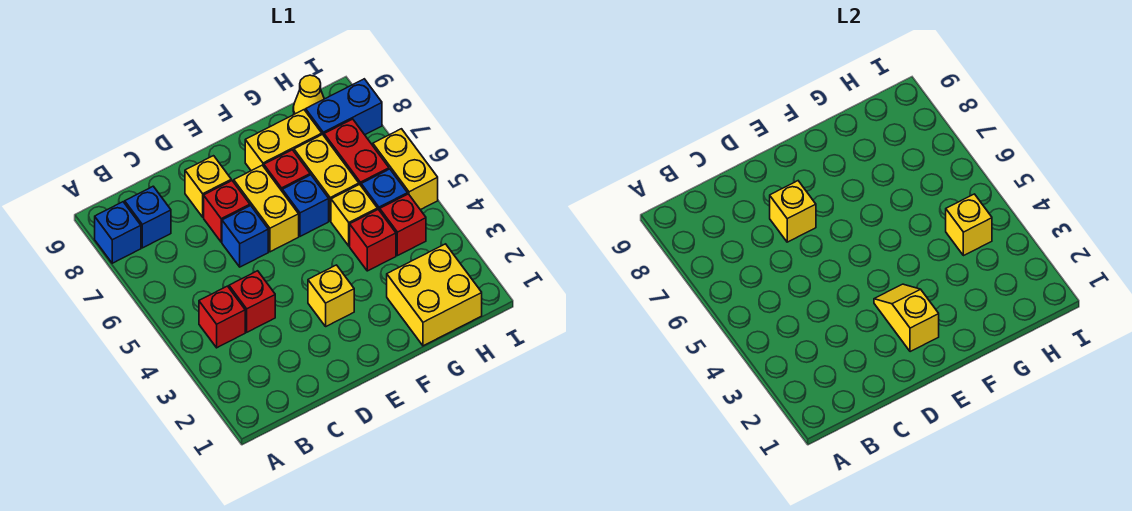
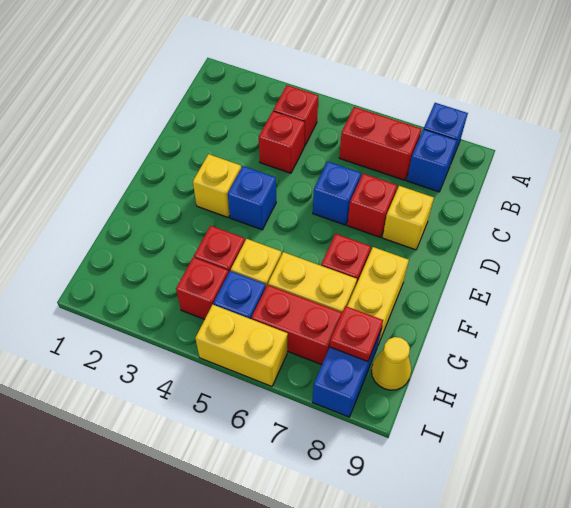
none -> red 1x2 brick [339,107,421,180]
yellow 1x1 brick [770,181,816,242] -> none
yellow 1x2 slope [874,284,939,352] -> none
yellow 1x2 brick [234,165,299,252] -> none
blue 1x1 brick [282,175,329,236] -> blue 1x1 brick moved to [228,166,276,230]
yellow 2x2 brick [387,244,482,346] -> none
yellow 1x1 brick [946,194,992,256] -> none
none -> red 1x1 plate [330,306,383,361]

